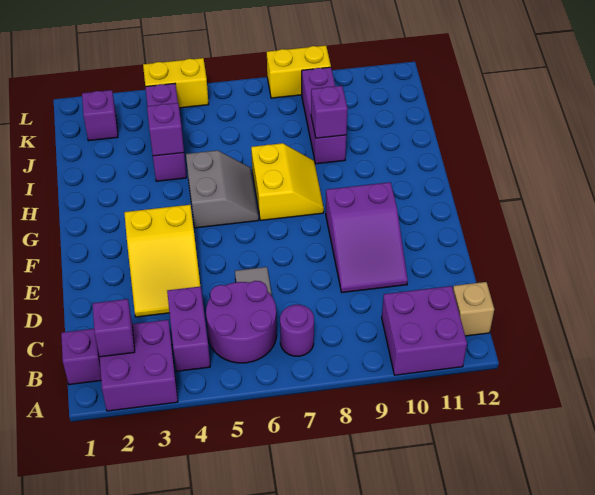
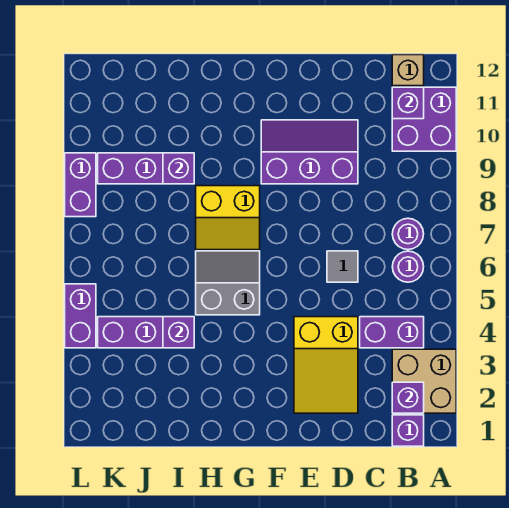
purple 2x2 brick [100,320,178,411] -> tan 2x2 brick [392,349,456,413]
purple 2x2 round brick [206,281,277,363] -> purple 1x1 round brick [392,251,424,282]
yellow 2x3 slope [124,205,200,317] -> yellow 2x3 slope turned to [294,317,358,413]
purple 2x3 slope [326,182,408,293] -> purple 2x3 slope turned to [261,120,358,184]
yellow 2x2 slope [251,143,324,220] -> yellow 2x2 slope turned to [196,186,260,250]
purple 1x1 brick [82,90,118,141] -> purple 1x1 brick moved to [392,87,424,119]
yellow 1x2 brick [143,58,209,108] -> purple 1x2 brick [65,284,96,348]
yellow 1x2 brick [267,45,331,98] -> purple 1x2 brick [65,153,96,217]

